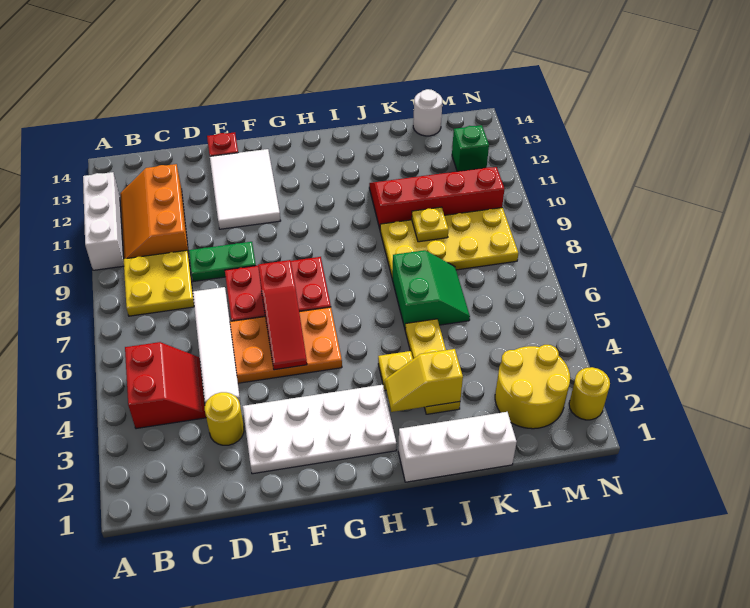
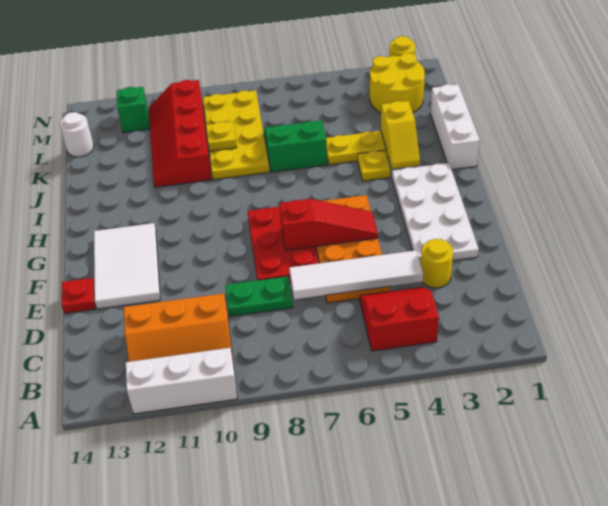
yellow 2x2 plate [124,250,194,316] -> none
green 1x2 plate [189,242,256,282] -> green 1x2 plate turned to [225,276,293,316]
white 2x3 tile [210,149,281,229] -> white 2x3 tile turned to [94,223,160,309]

